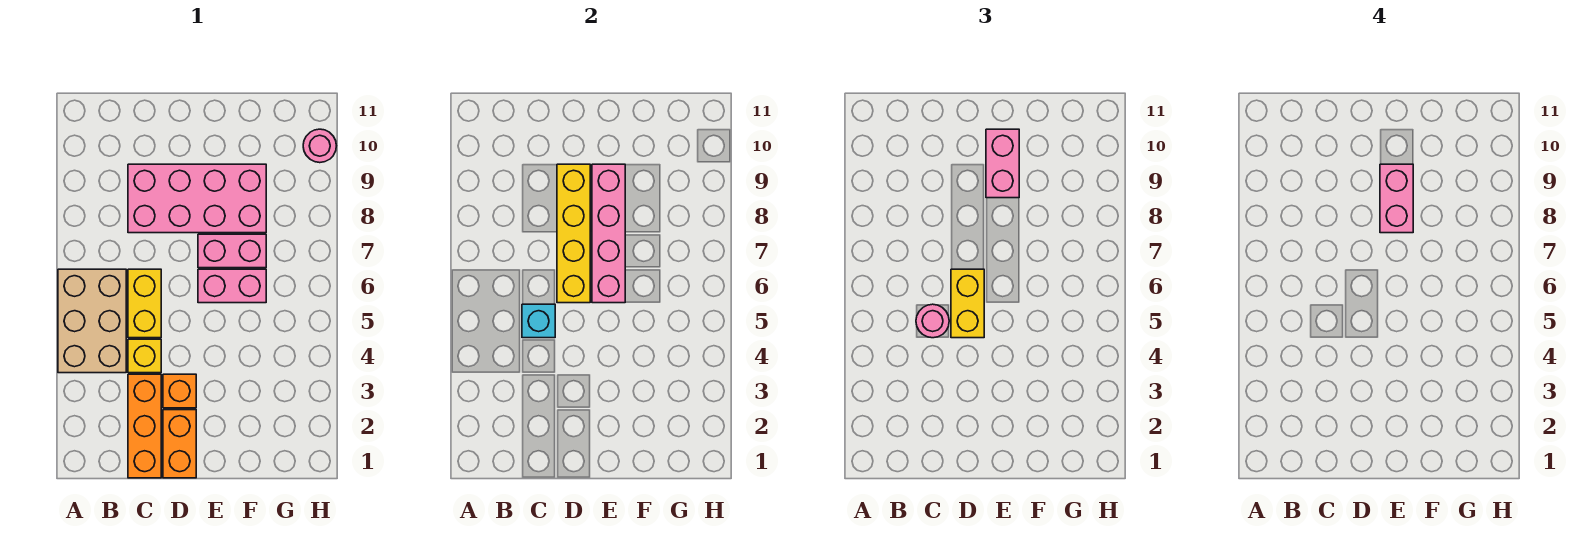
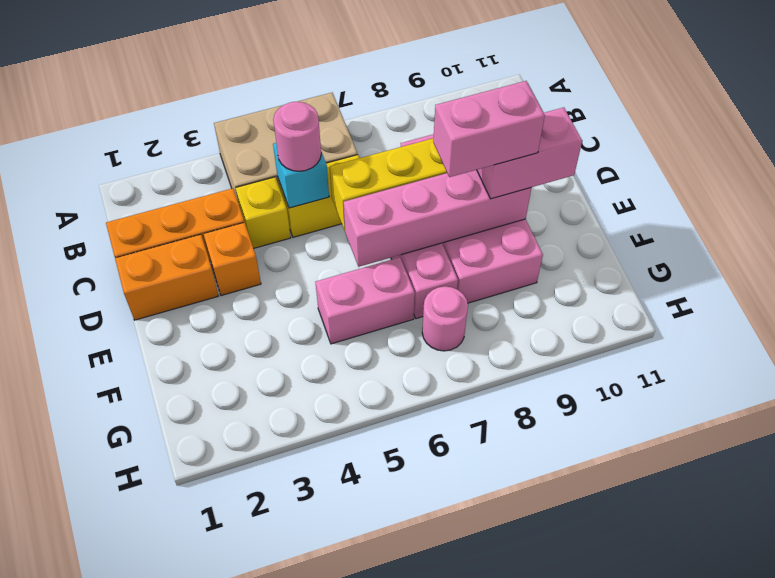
yellow 1x2 brick [951,269,984,338] -> none
pink 1x2 brick [198,269,266,303] -> pink 1x2 brick turned to [315,257,415,344]
pink 1x1 round brick [303,129,336,163] -> pink 1x1 round brick moved to [422,286,468,351]

